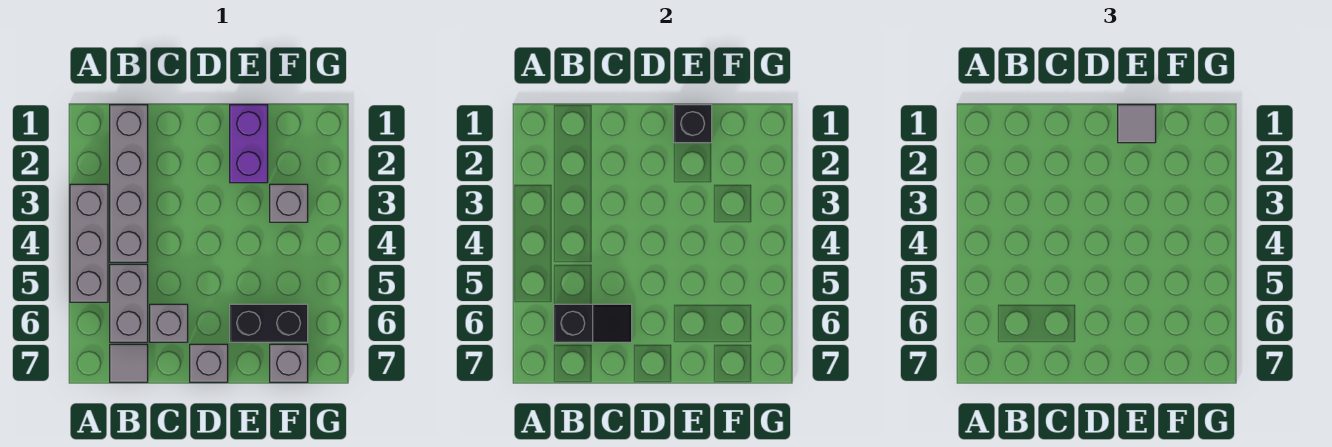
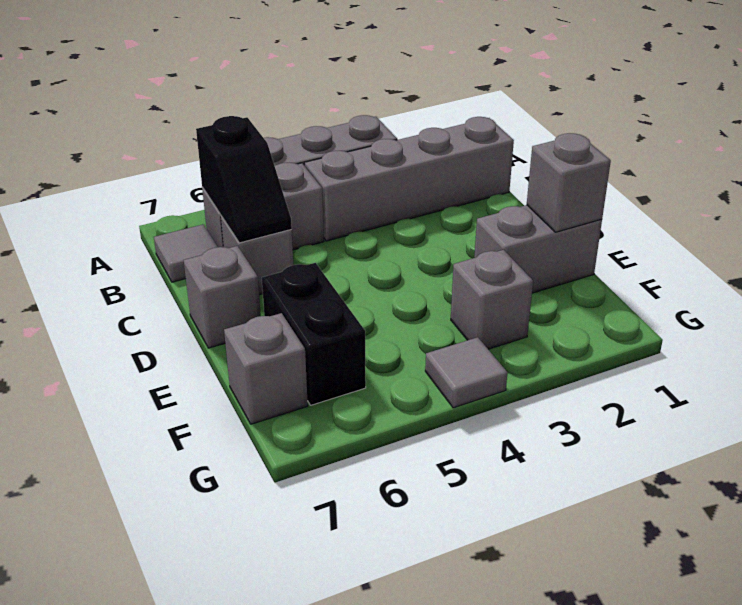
purple 1x2 brick [230,105,268,183] -> grey 1x2 brick [474,205,602,293]
black 1x1 brick [674,105,712,143] -> grey 1x1 brick [527,133,611,232]
grey 1x1 tile [1118,105,1156,143] -> grey 1x1 tile moved to [425,337,508,408]

